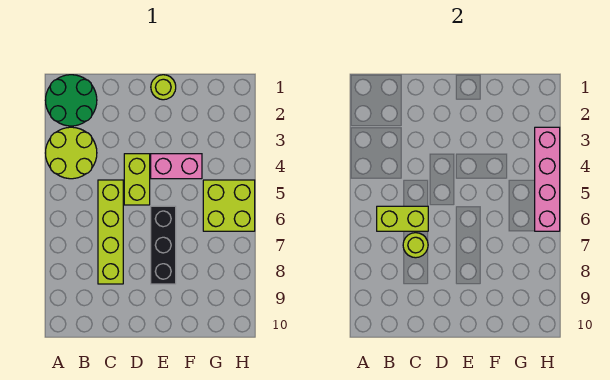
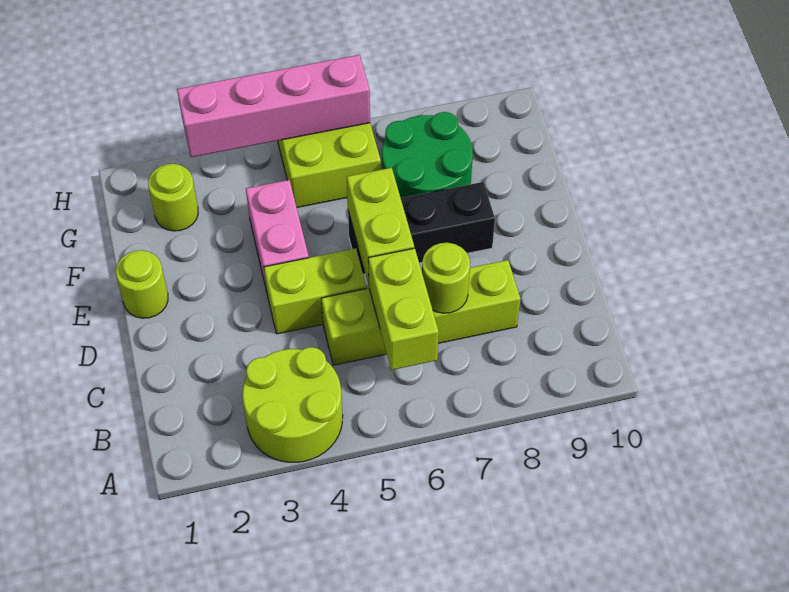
green 2x2 round brick [45,75,97,126] -> green 2x2 round brick moved to [382,112,473,198]
none -> lime 1x2 brick [347,168,414,285]
none -> lime 1x1 round brick [148,164,198,231]

